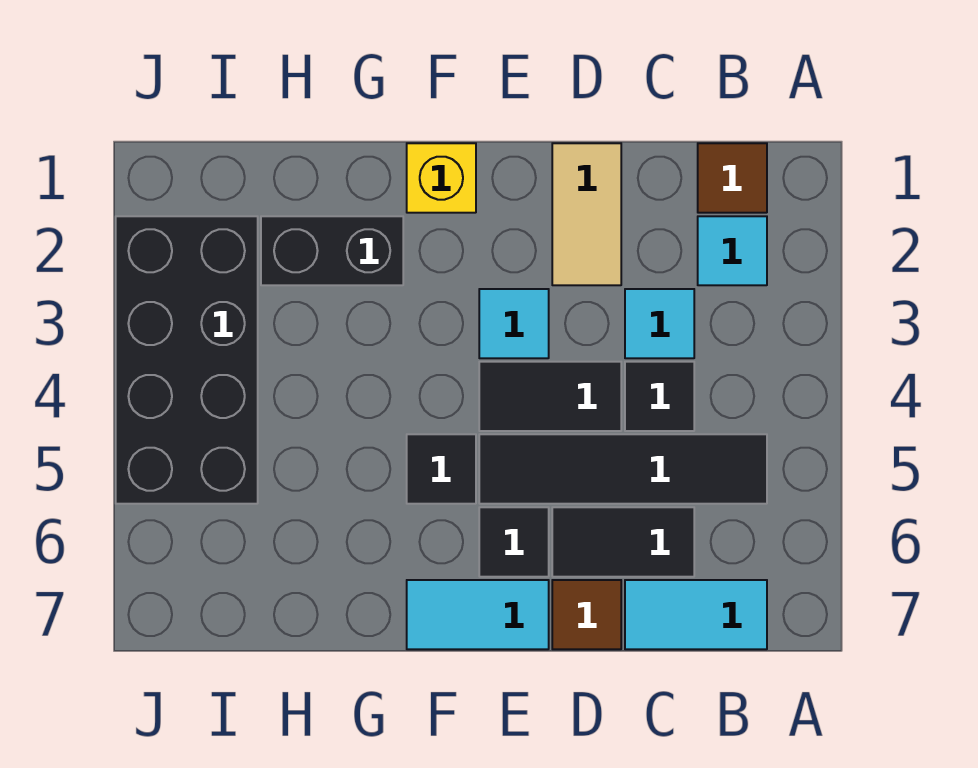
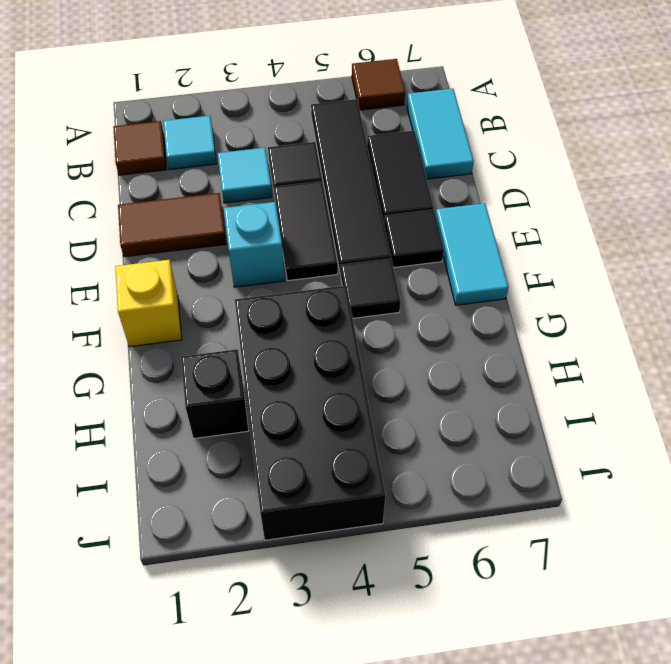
tan 1x2 tile [552,143,621,285] -> brown 1x2 tile [118,193,226,257]
brown 1x1 tile [552,580,621,649] -> brown 1x1 tile moved to [352,59,405,110]
cyan 1x1 tile [479,289,549,358] -> cyan 1x1 brick [224,202,285,287]
black 1x2 brick [261,216,403,285] -> black 1x1 brick [181,349,249,439]
black 2x4 brick [116,216,258,504] -> black 2x4 brick turned to [235,286,386,540]

